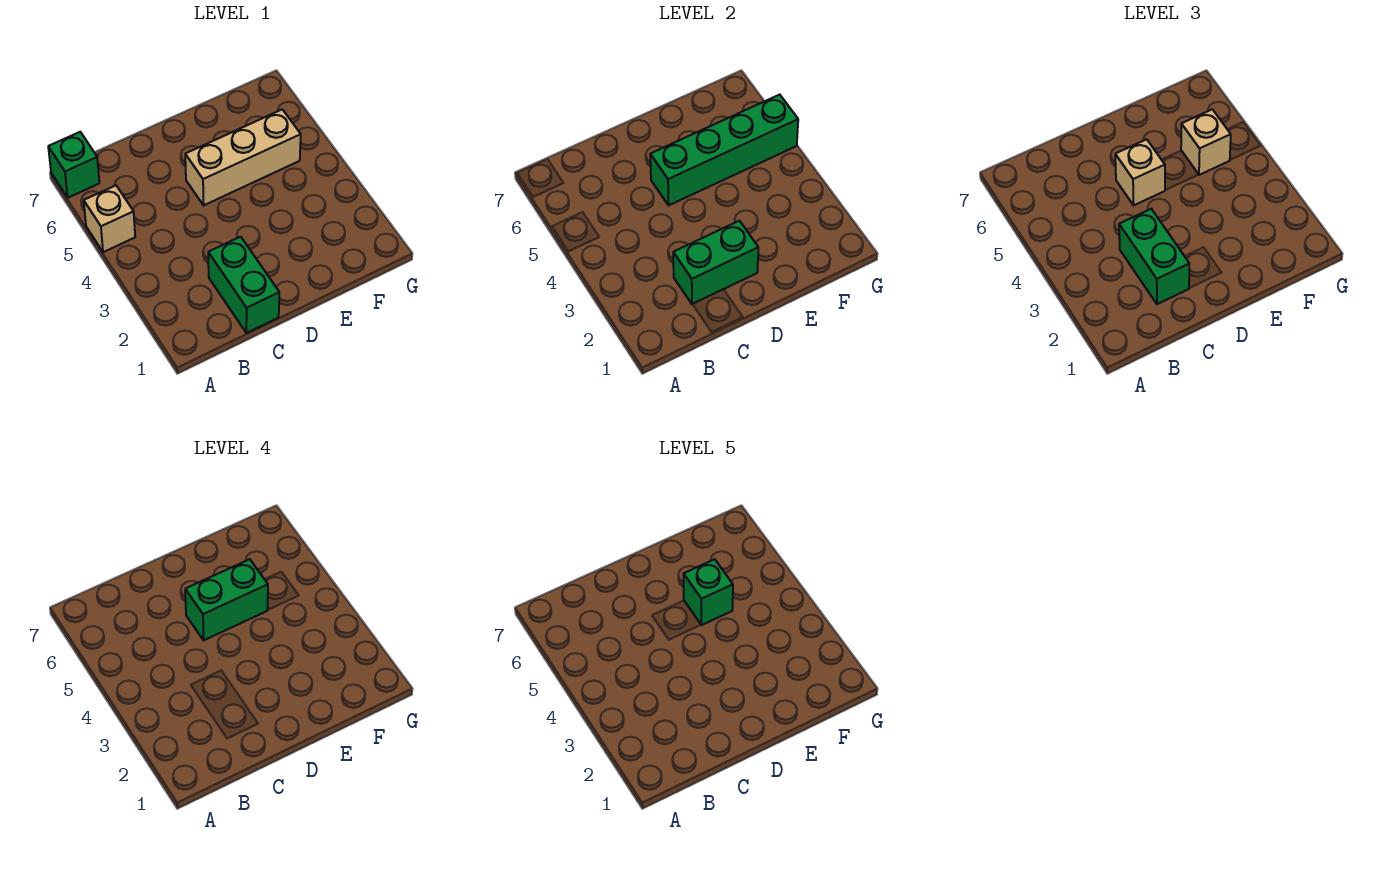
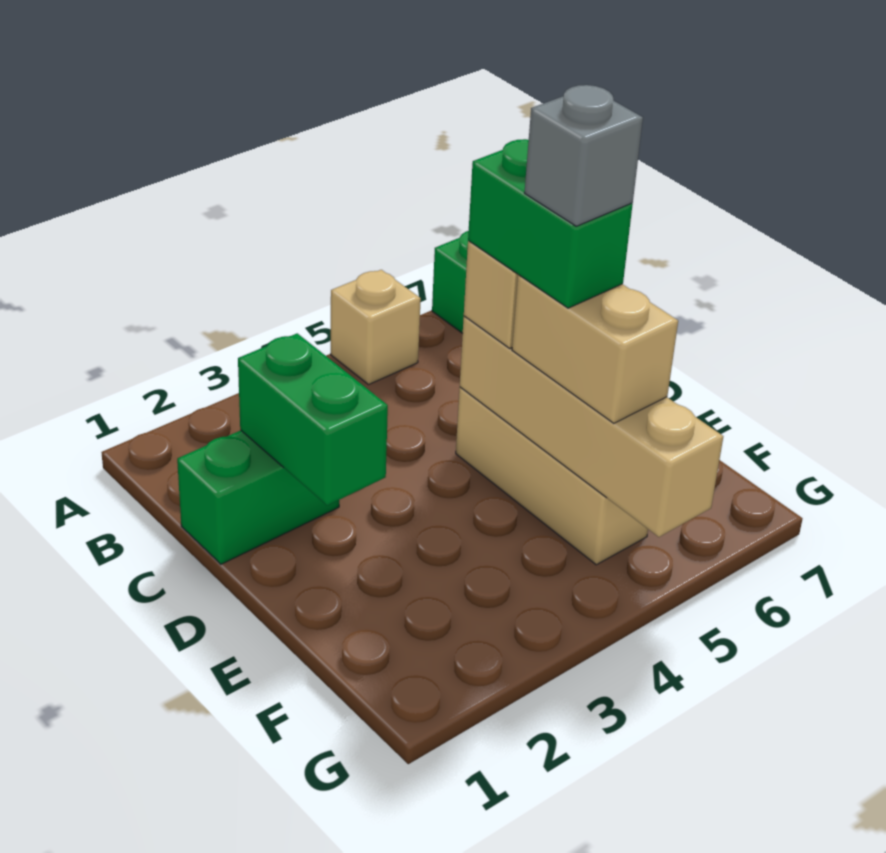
green 1x2 brick [1119,209,1189,304] -> none
green 1x4 brick [650,95,798,205] -> tan 1x4 brick [460,316,723,537]
green 1x1 brick [683,559,733,625] -> grey 1x1 brick [525,85,643,226]
tan 1x1 brick [1181,109,1231,175] -> tan 1x2 brick [512,275,678,423]

